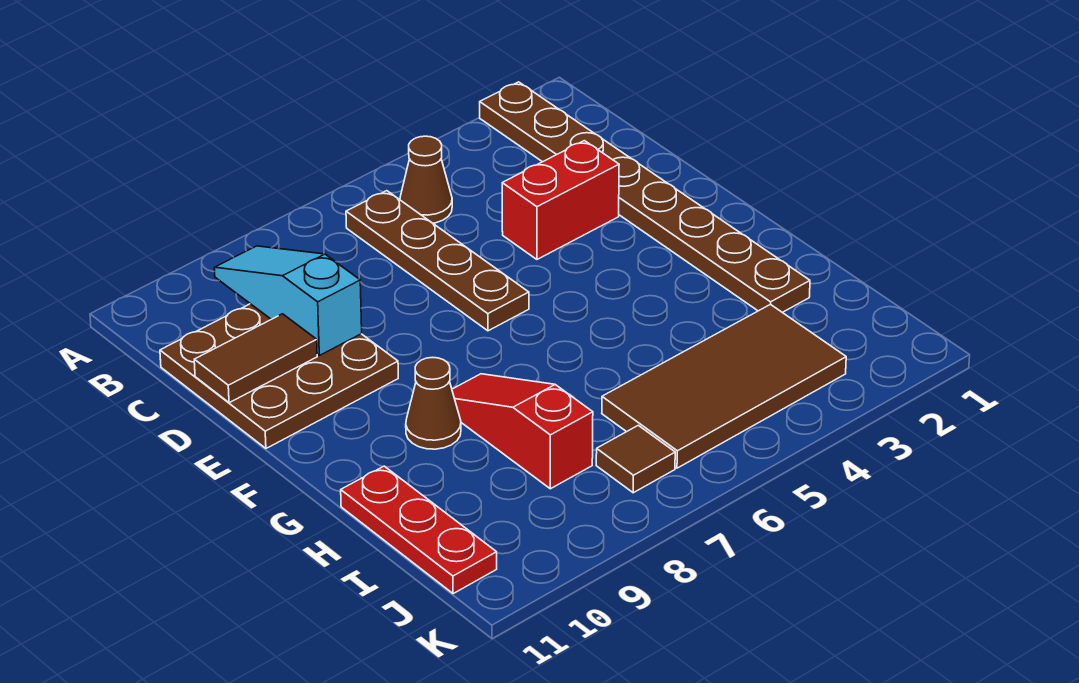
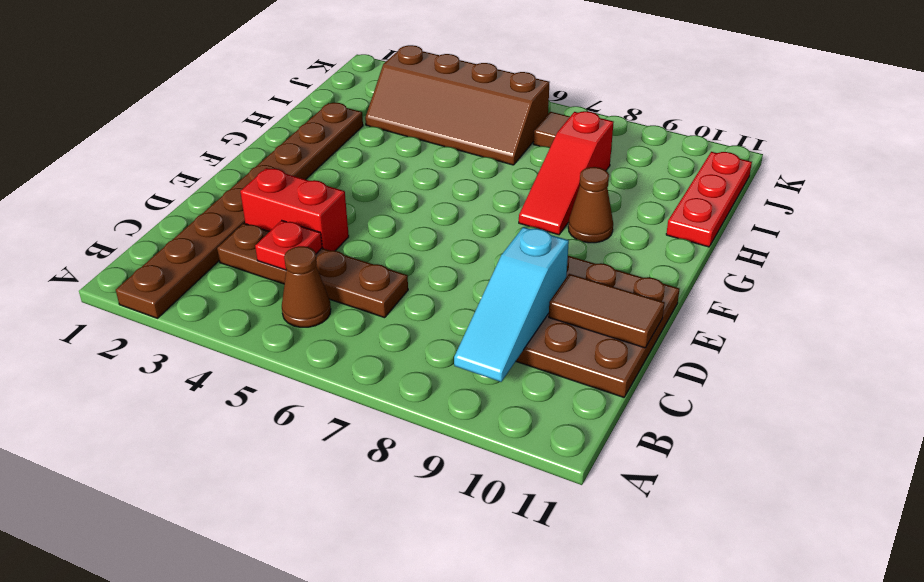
brown 1x4 plate [346,191,529,331] -> brown 1x4 plate turned to [217,224,408,318]
none -> red 1x1 plate [255,220,322,270]
brown 2x4 tile [602,304,846,468] -> brown 2x4 slope [365,45,550,165]

